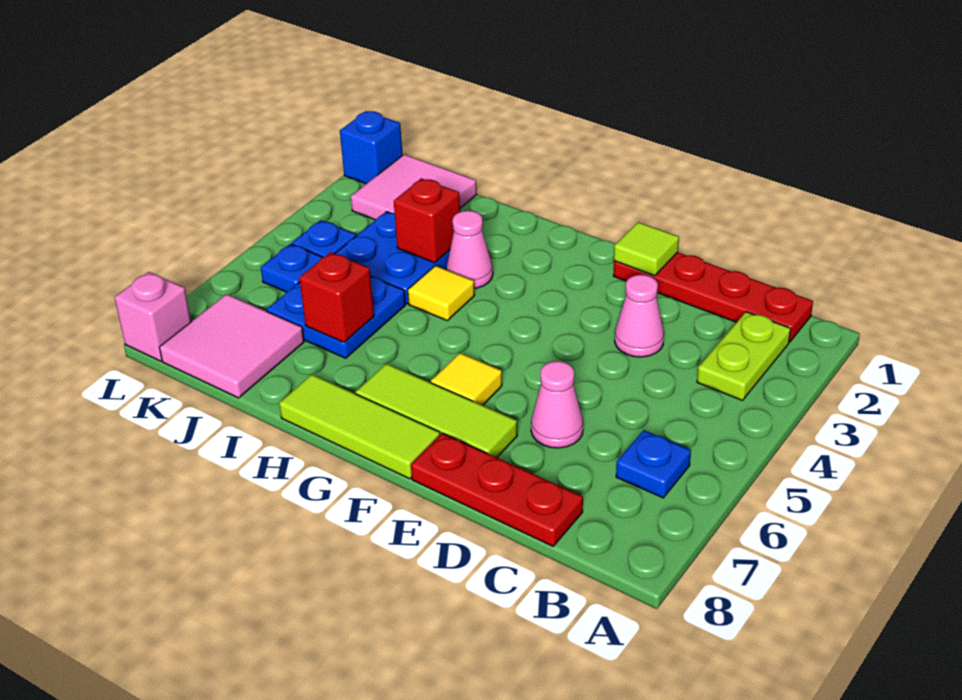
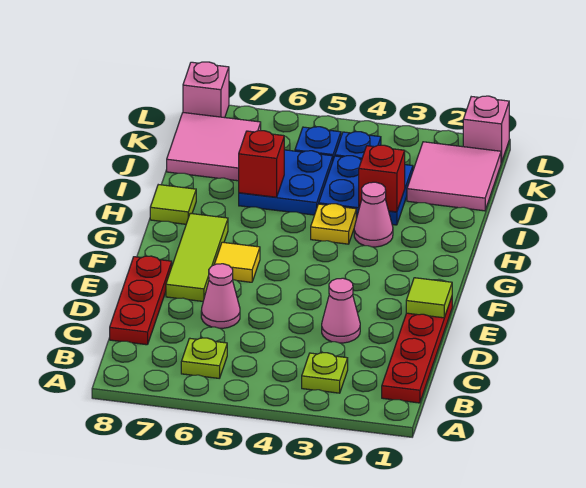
lime 1x2 plate [697,312,791,401] -> lime 1x1 plate [302,353,348,393]
blue 1x1 plate [616,430,691,498] -> lime 1x1 plate [181,338,227,378]
lime 1x3 tile [279,374,440,479] -> lime 1x1 tile [150,185,196,224]
yellow 1x1 tile [408,266,475,320] -> yellow 1x1 plate [311,204,356,244]
blue 1x1 brick [340,111,402,184] -> pink 1x1 brick [463,96,509,163]

